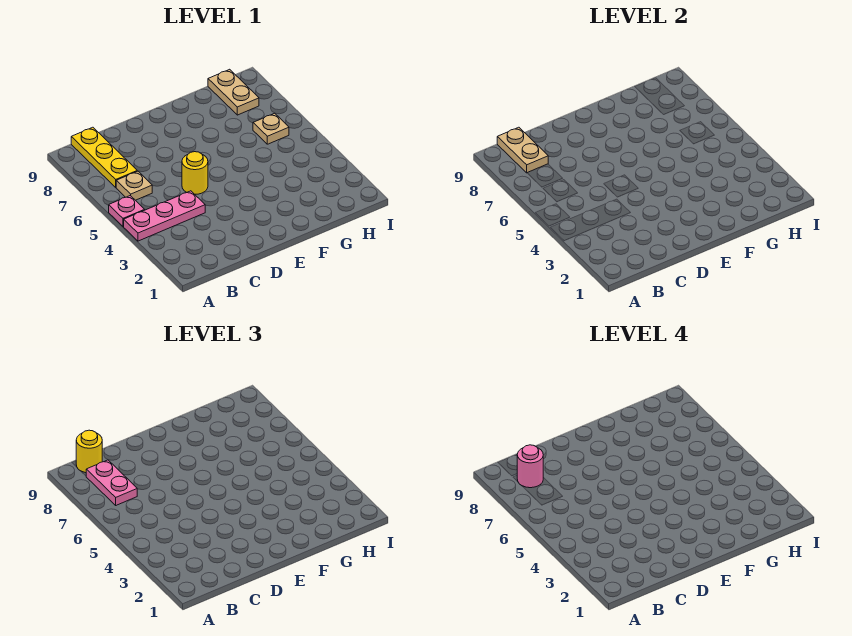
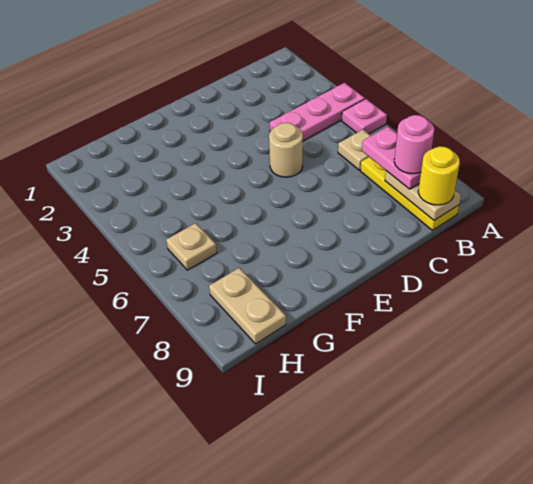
yellow 1x1 round brick [182,152,208,194] -> tan 1x1 round brick [269,123,303,177]

